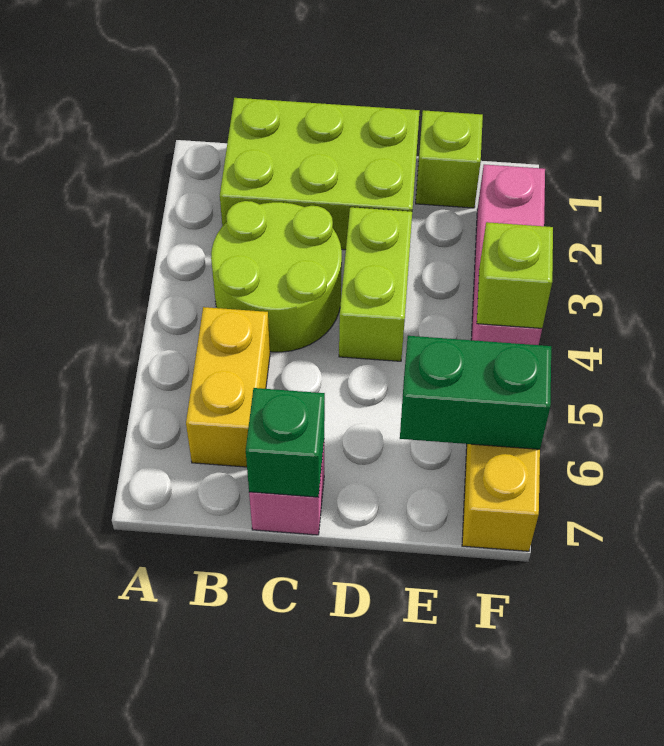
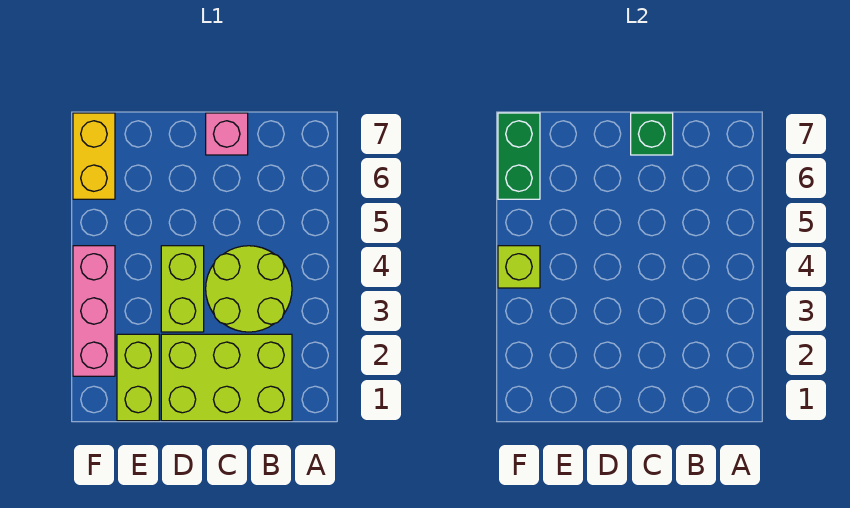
yellow 1x2 brick [186,307,270,467] -> none
lime 1x1 brick [416,110,483,208] -> lime 1x2 brick [117,334,159,421]
green 1x2 brick [400,336,551,449] -> green 1x2 brick turned to [498,113,540,199]

